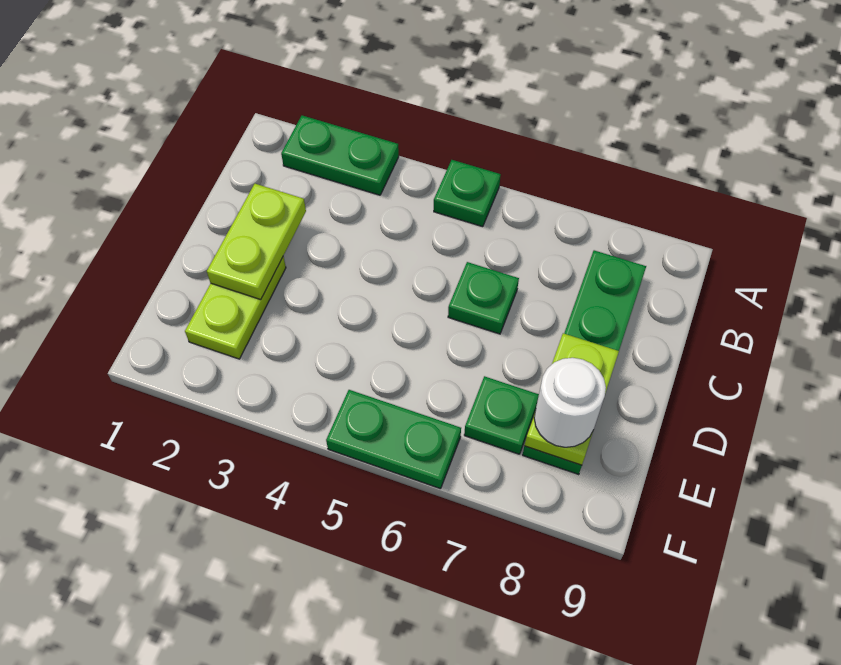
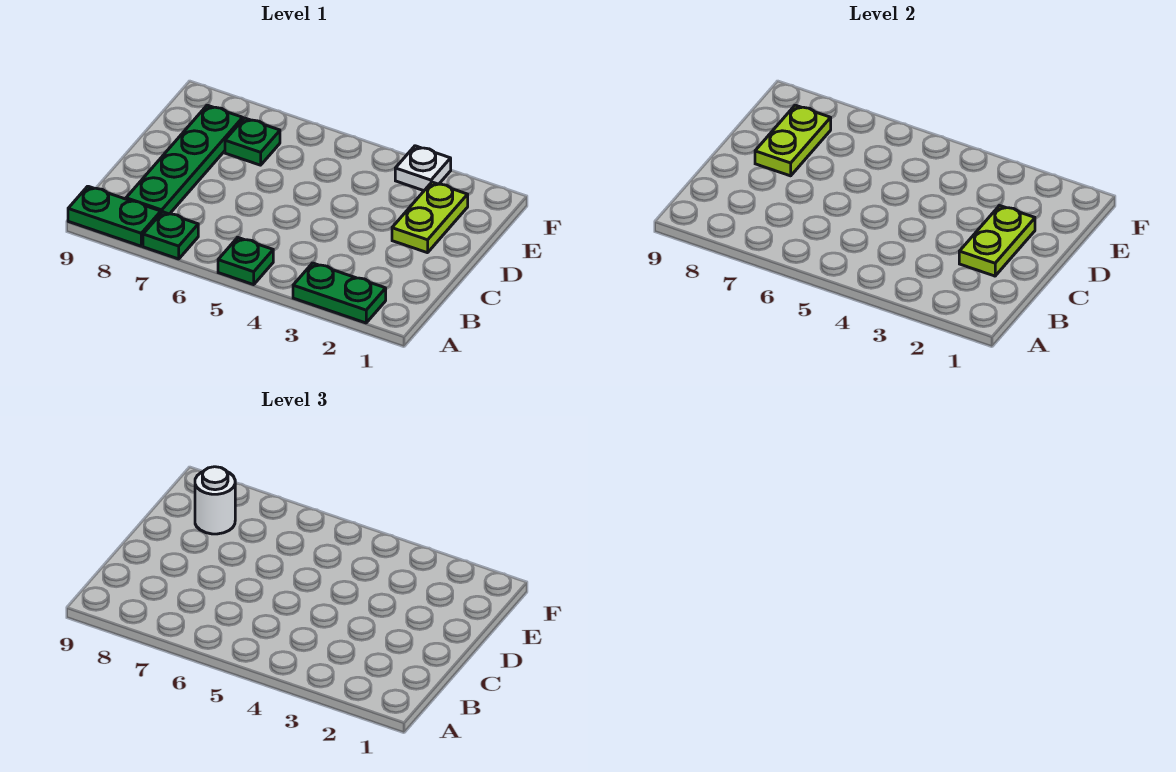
green 1x1 plate [448,262,519,334] -> green 1x1 plate moved to [143,212,198,259]
none -> white 1x1 plate [395,146,451,191]
green 1x2 plate [326,390,461,489] -> green 1x2 plate moved to [68,186,161,246]

